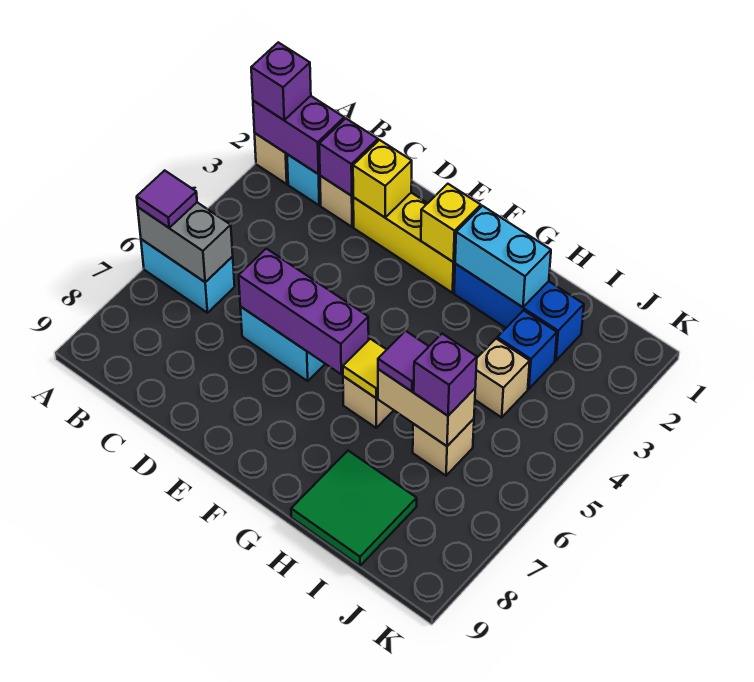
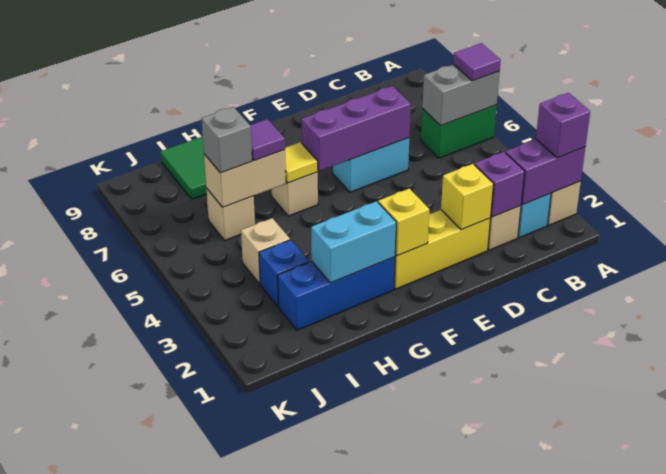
cyan 1x2 brick [141,239,235,313] -> green 1x2 brick [421,105,497,158]
purple 1x1 brick [414,334,477,416] -> grey 1x1 brick [201,107,252,173]

